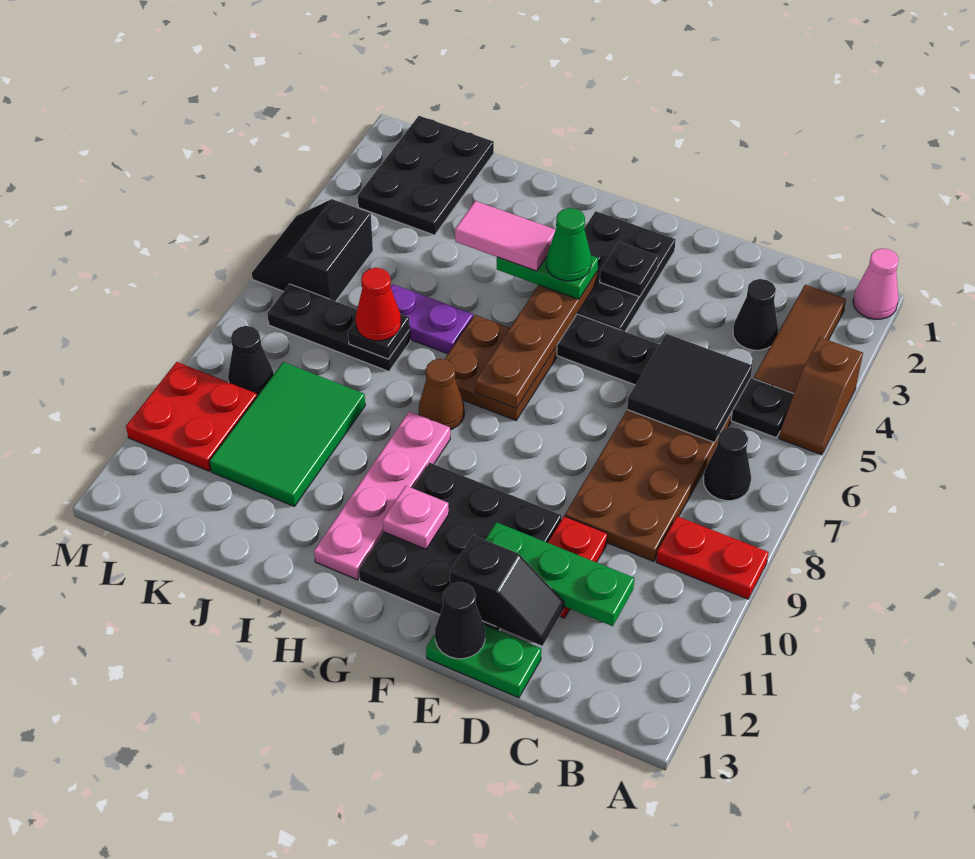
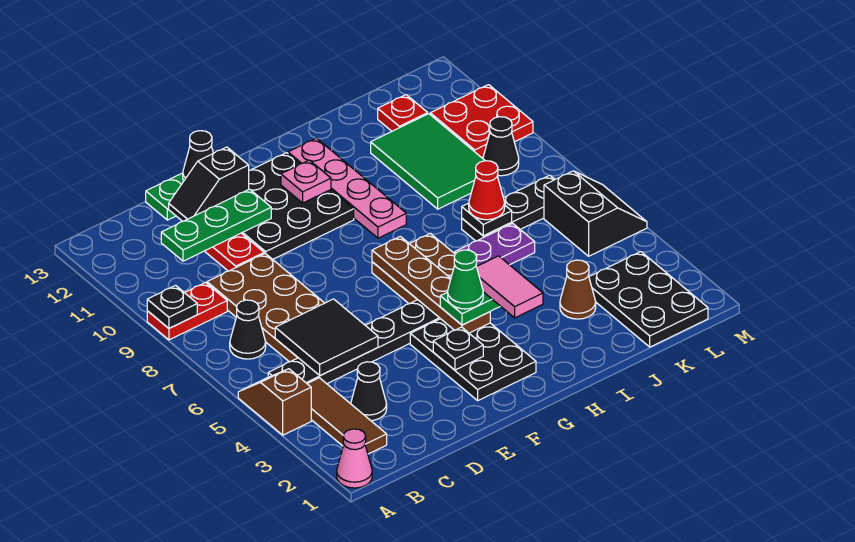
none -> black 1x1 plate [147,285,197,328]
pink 1x2 tile [455,201,556,271] -> pink 1x2 tile turned to [477,256,543,318]
brown 1x1 cone [419,359,464,430] -> brown 1x1 cone moved to [560,260,596,319]
none -> red 1x1 plate [378,95,428,131]

